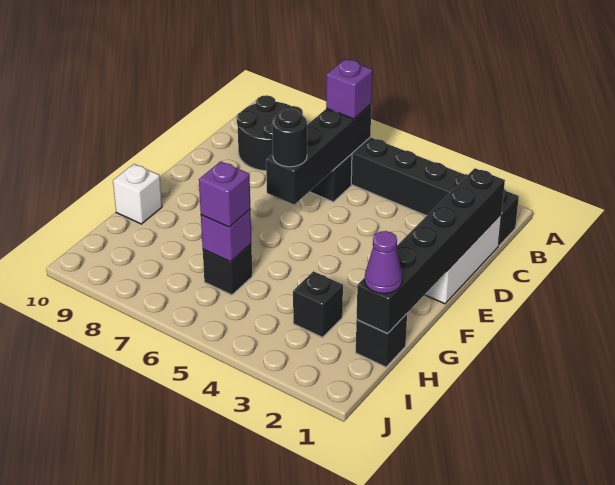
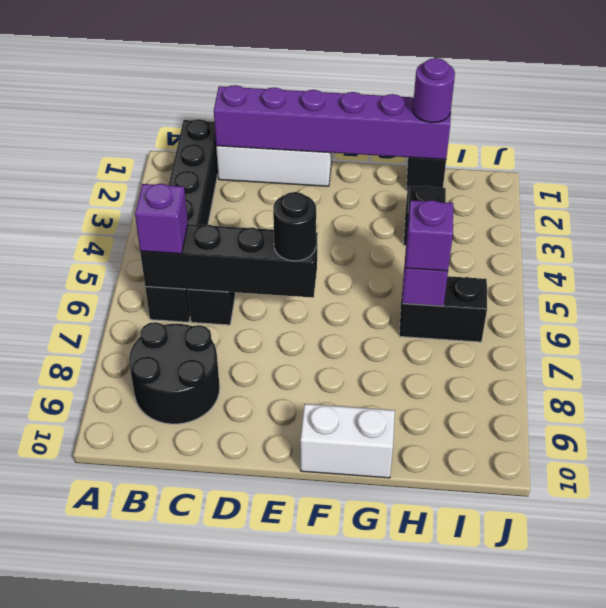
black 1x6 brick [357,168,505,333] -> purple 1x6 brick [214,85,451,159]
white 1x1 brick [113,164,162,224] -> white 1x2 brick [300,404,395,478]
purple 1x1 cone [365,231,402,294] -> purple 1x1 round brick [413,58,455,123]
black 1x1 brick [203,244,252,295] -> black 1x2 brick [399,275,487,342]

